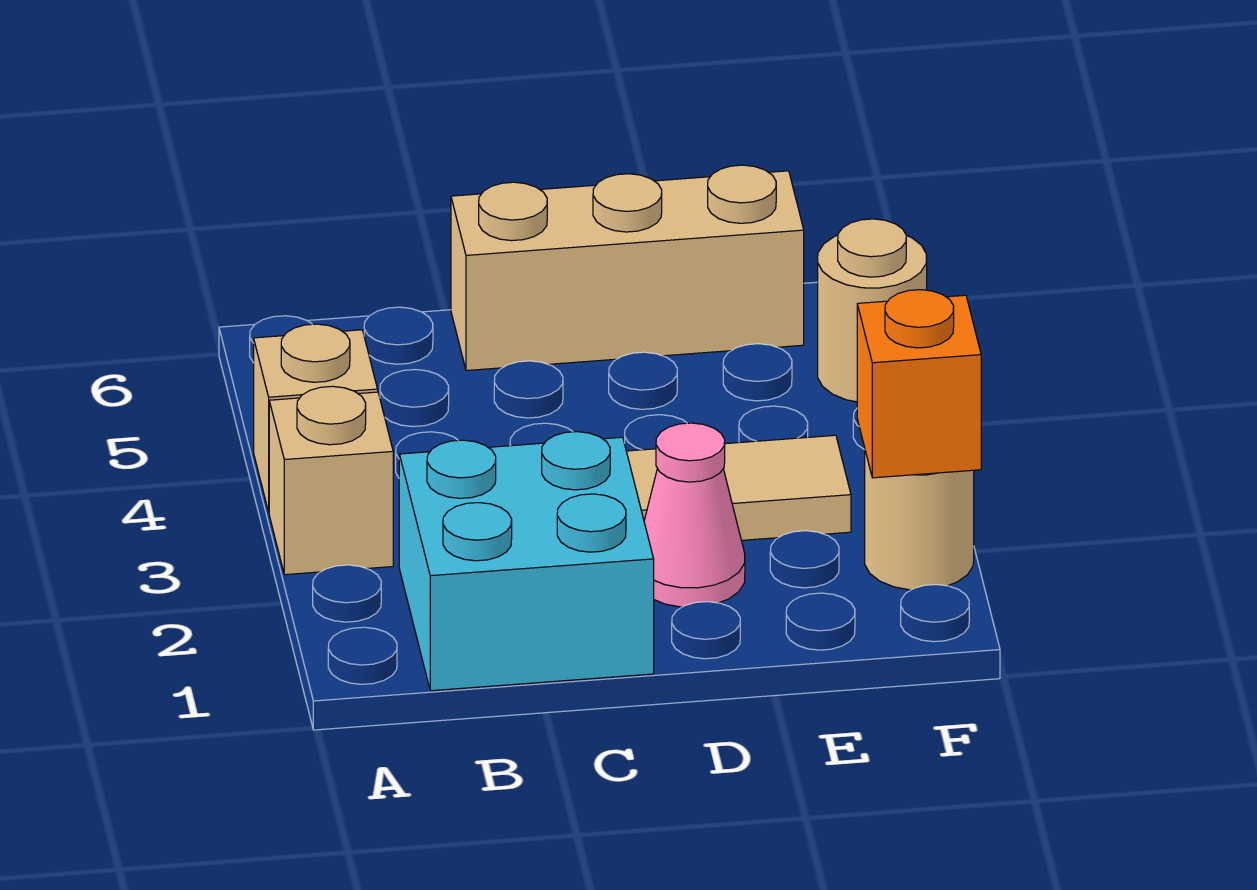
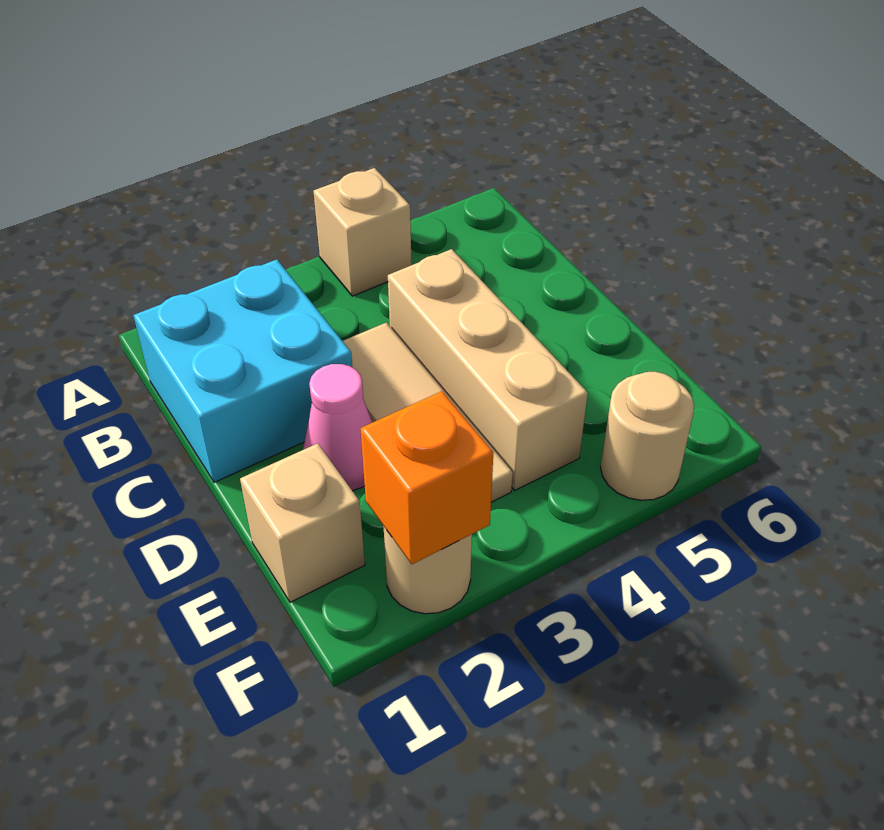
tan 1x1 brick [269,386,393,575] -> tan 1x1 brick moved to [240,443,365,602]
tan 1x3 brick [451,165,804,371] -> tan 1x3 brick moved to [388,249,588,490]

